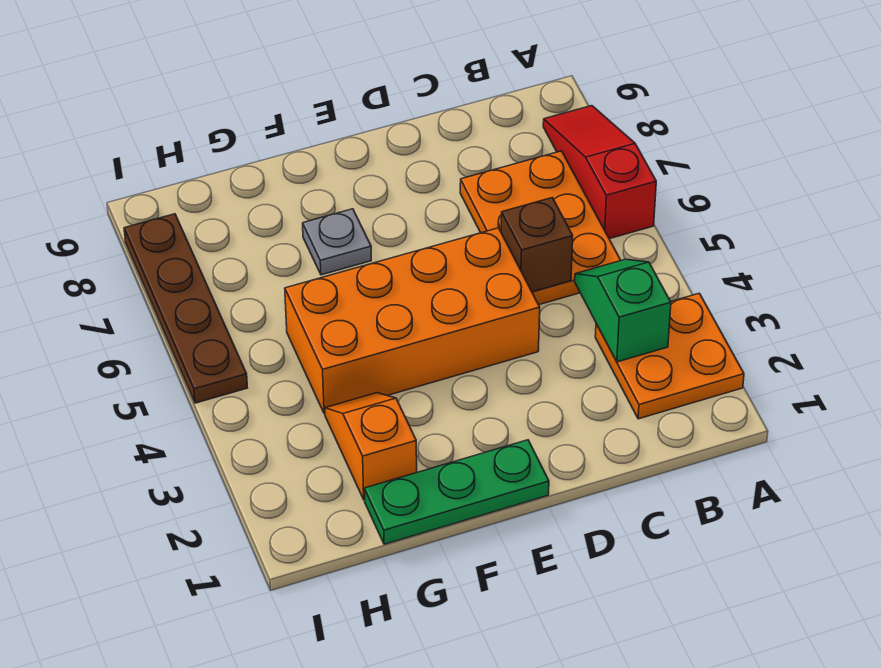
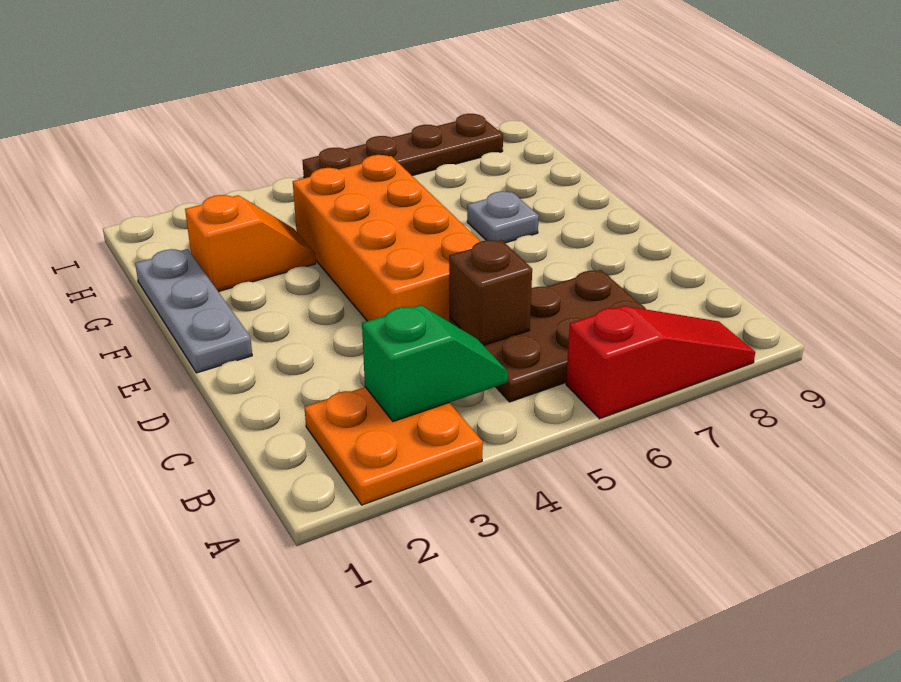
orange 2x3 plate [460,151,621,305] -> brown 2x3 plate [449,270,645,402]
green 1x3 plate [364,440,549,544] -> grey 1x3 plate [135,249,252,373]

